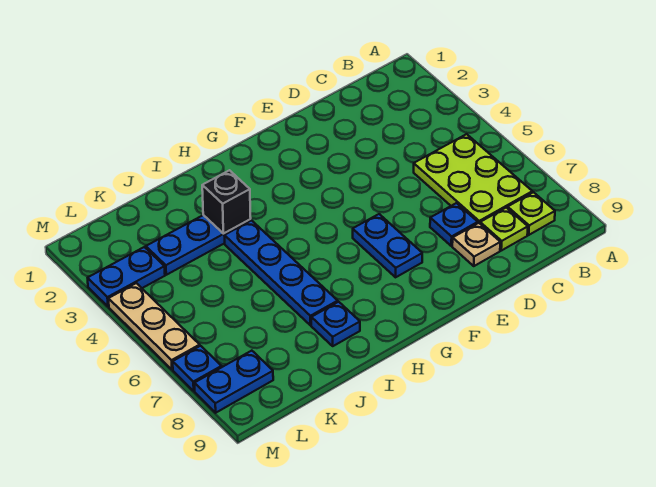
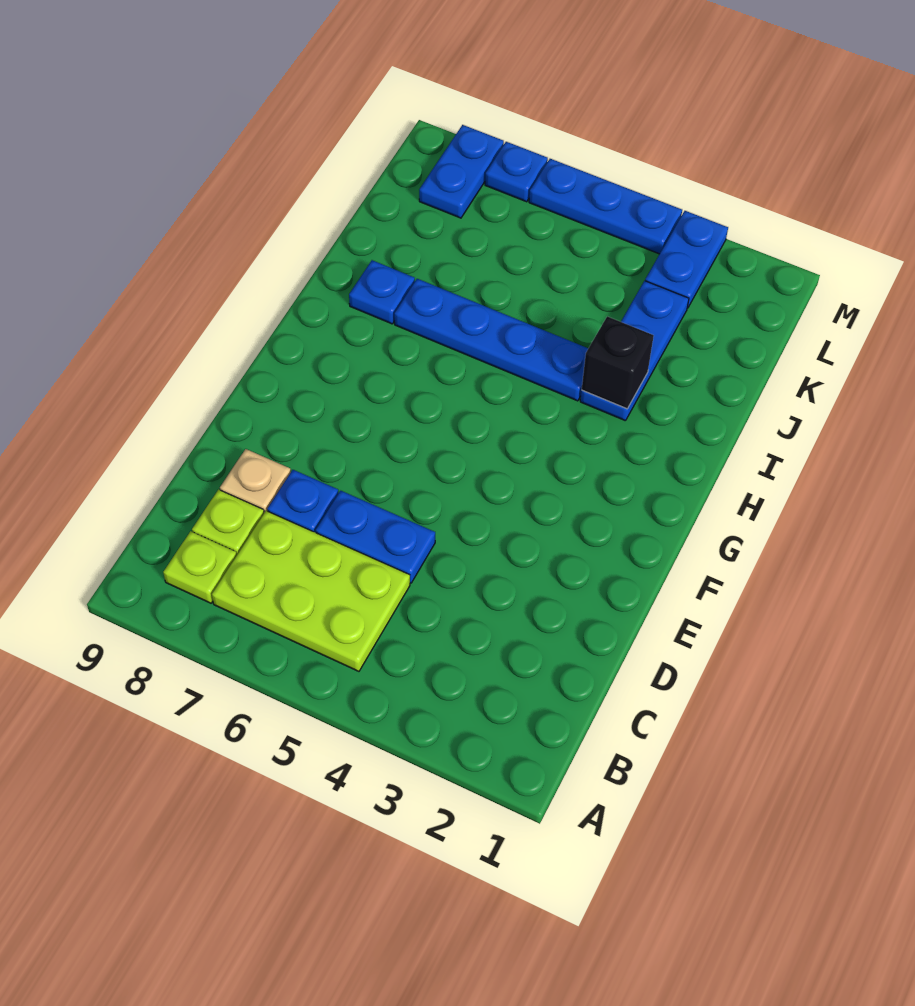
blue 1x2 plate [353,214,422,277] -> blue 1x2 plate moved to [315,491,435,583]
tan 1x3 plate [109,283,200,370] -> blue 1x3 plate [529,159,682,254]

